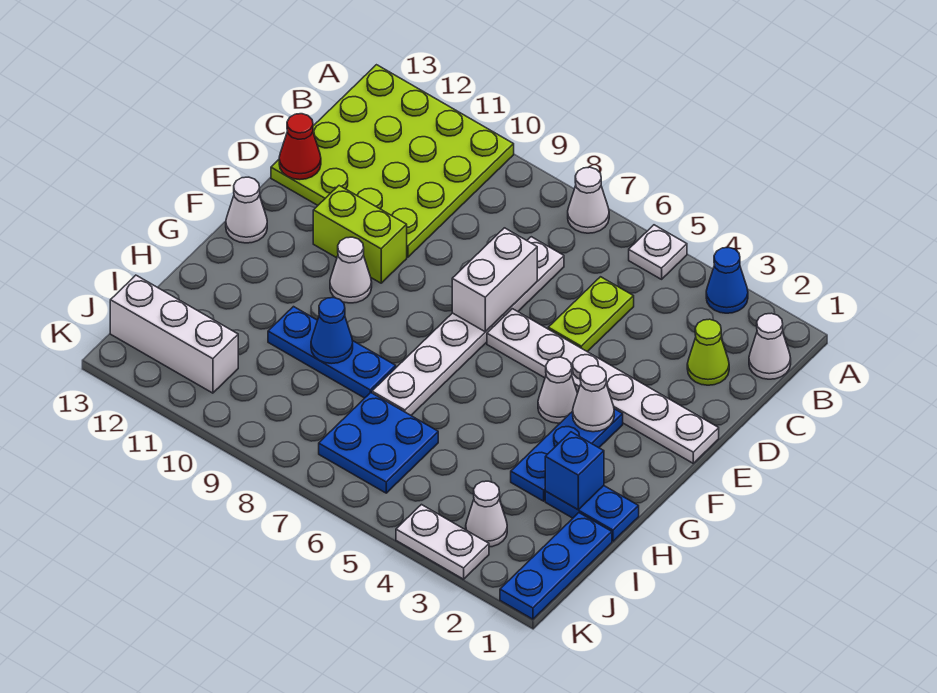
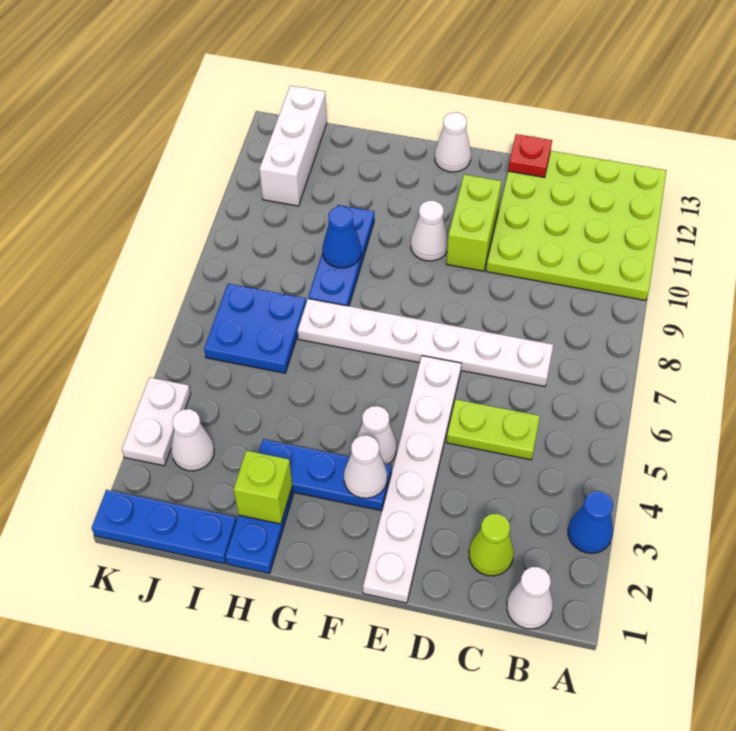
white 1x1 plate [629,225,687,279] -> none
white 1x1 cone [568,167,609,233] -> none
white 1x2 brick [452,228,537,332] -> none
red 1x1 cone [279,114,321,180] -> red 1x1 plate [508,134,552,178]
blue 1x1 brick [545,432,604,510] -> lime 1x1 brick [234,451,292,524]

